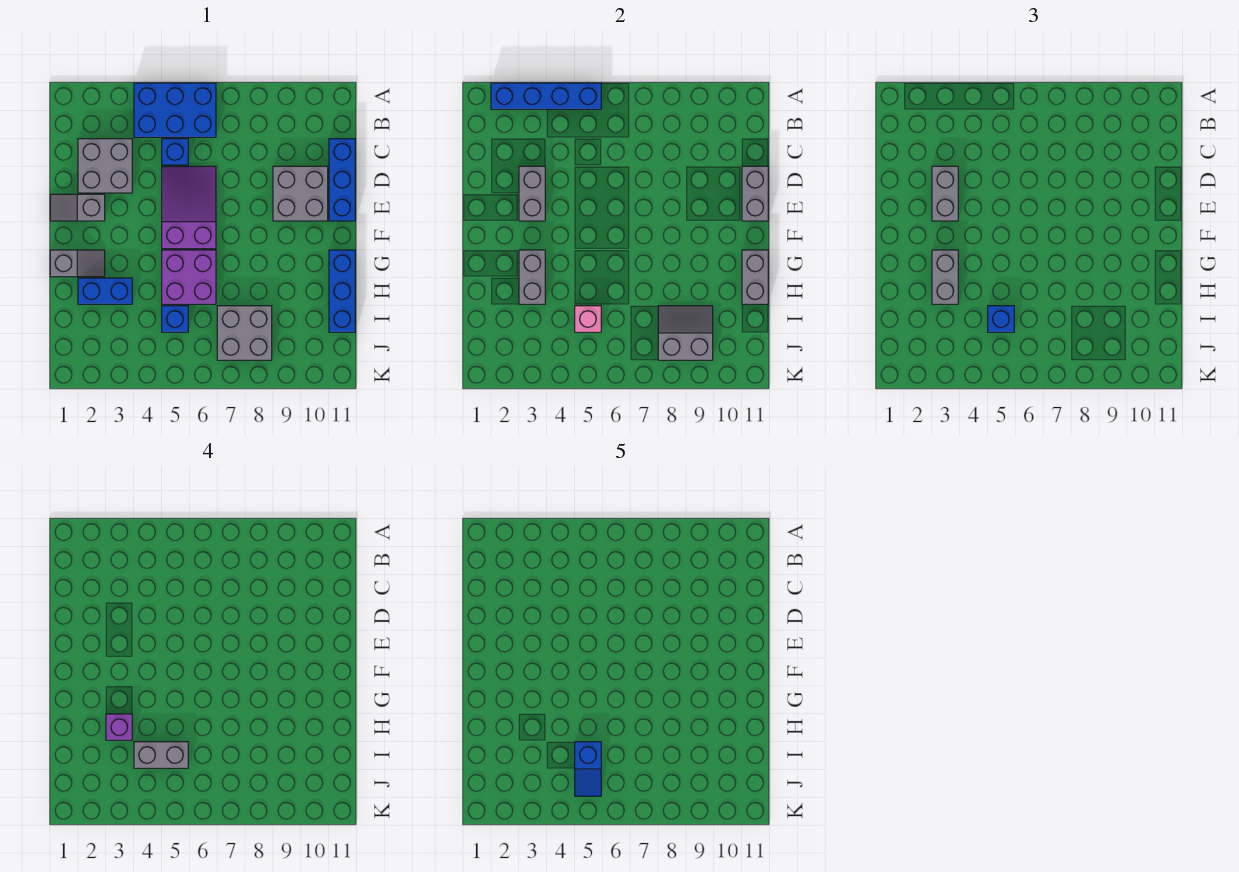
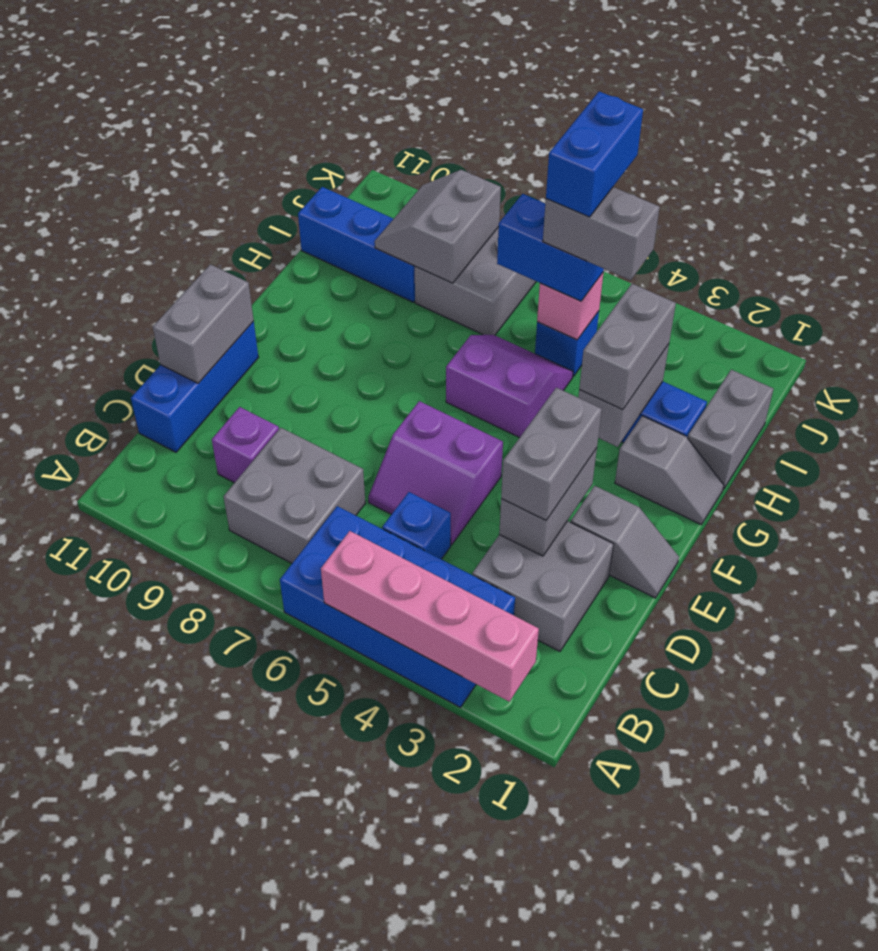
blue 1x4 brick [491,83,601,109] -> pink 1x4 brick [321,531,539,701]
blue 2x3 brick [134,83,216,137] -> blue 2x4 brick [280,506,515,707]
purple 2x3 slope [162,166,216,249] -> purple 2x2 slope [368,401,503,545]
grey 2x2 brick [273,166,328,221] -> grey 2x2 brick moved to [224,428,365,563]
grey 1x2 slope [50,250,105,277] -> grey 1x2 slope turned to [615,416,724,525]
purple 2x2 brick [162,250,216,304] -> purple 2x2 slope [446,335,573,438]
blue 1x3 brick [329,250,355,332] -> blue 1x3 brick turned to [298,187,415,302]
grey 1x2 brick [742,250,768,304] -> grey 1x2 brick moved to [688,370,773,490]
purple 1x1 brick [106,714,132,740] -> purple 1x1 brick moved to [212,407,279,483]
blue 1x1 brick [988,306,1014,332] -> blue 1x2 brick [497,194,604,301]
blue 1x2 slope [575,742,601,796] -> blue 1x2 brick [546,91,643,217]
grey 2x2 slope [658,306,713,360] -> grey 2x2 slope turned to [375,170,501,283]

